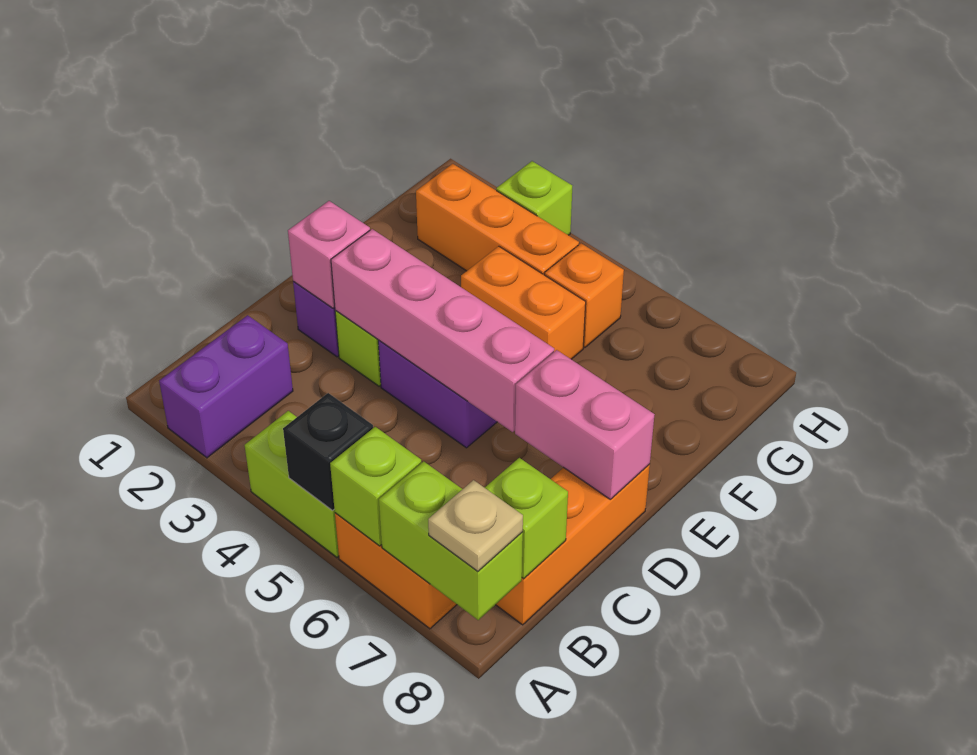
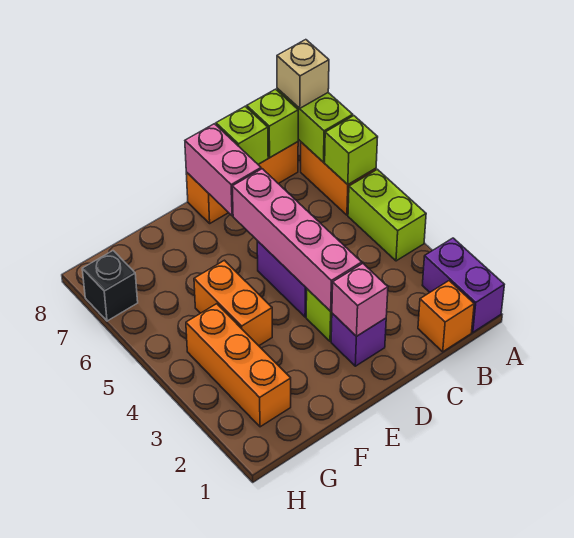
purple 1x2 brick [159,315,293,458] -> purple 1x2 brick turned to [422,238,504,332]
black 1x1 brick [283,393,373,510] -> black 1x1 brick moved to [82,251,138,321]
tan 1x1 plate [428,480,523,571] -> tan 1x1 brick [277,40,329,108]
orange 1x1 brick [544,243,624,348] -> orange 1x1 brick moved to [418,281,474,352]
lime 1x1 brick [496,161,572,235] -> lime 1x1 brick moved to [216,106,268,164]

